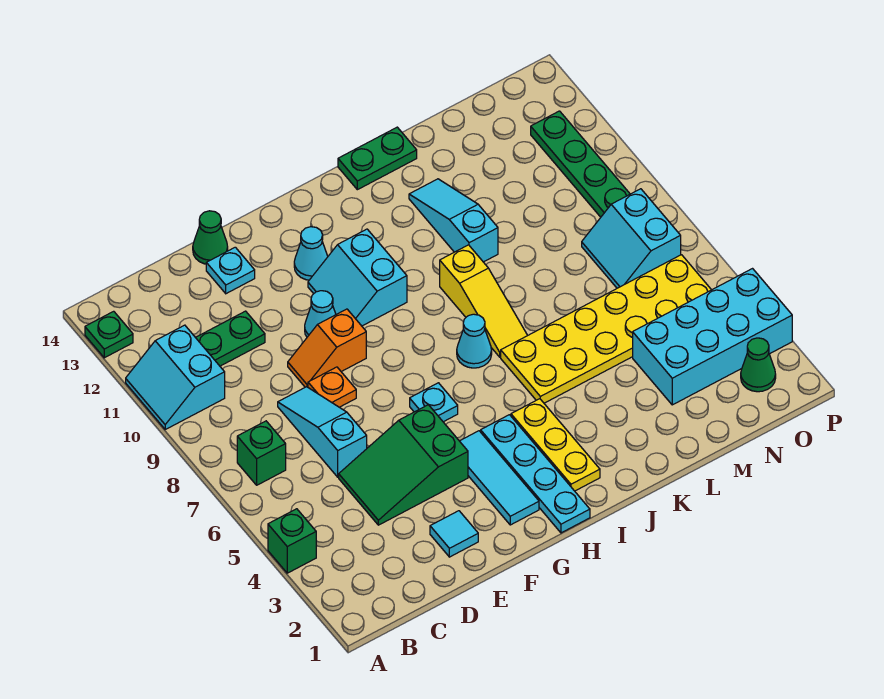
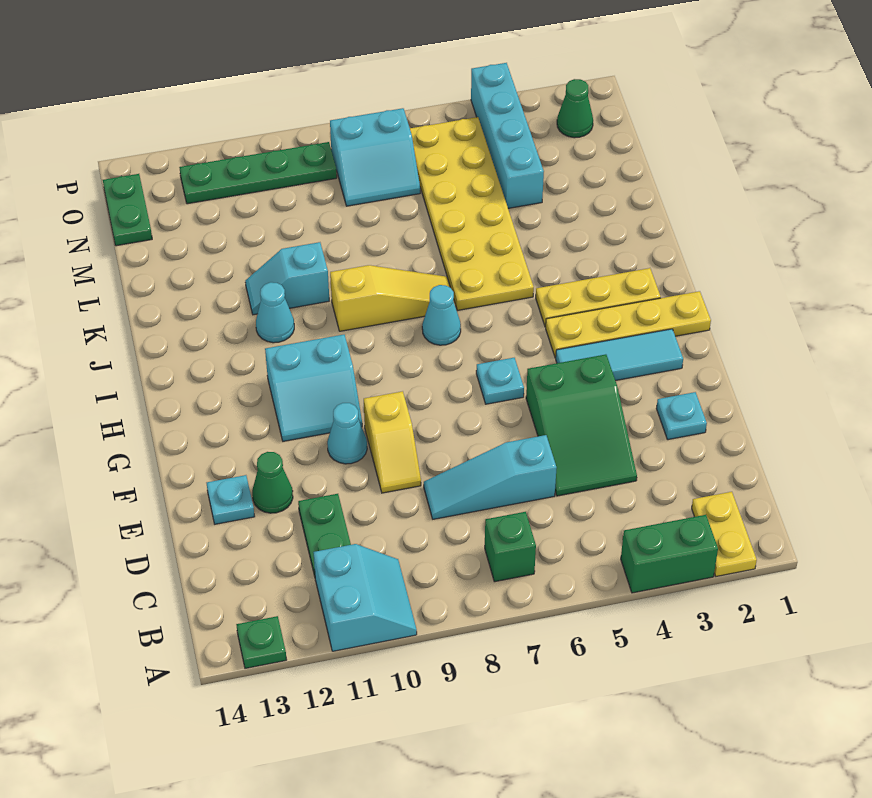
none -> yellow 1x2 plate [692,492,757,576]
green 1x1 brick [268,509,316,573] -> green 1x2 brick [621,515,718,593]
cyan 2x2 slope [126,325,225,429] -> cyan 2x2 slope turned to [314,544,417,651]
cyan 1x1 tile [430,511,478,557] -> cyan 1x1 plate [656,392,707,440]
orange 1x1 plate [308,367,356,407] -> none
orange 1x2 slope [288,309,366,387] -> yellow 1x2 slope [364,391,421,493]
green 1x1 cone [193,211,228,264] -> green 1x1 cone moved to [252,452,293,513]
cyan 1x1 cone [294,227,328,280] -> cyan 1x1 cone moved to [256,282,294,343]
cyan 1x4 plate [481,415,590,533] -> yellow 1x4 plate [546,291,711,358]
green 1x2 plate [338,127,417,190] -> green 1x2 plate moved to [103,174,152,246]
cyan 1x3 slope [409,179,498,262] -> cyan 1x2 slope [245,242,329,315]
cyan 2x4 brick [633,269,792,405] -> cyan 1x4 brick [471,63,544,208]

